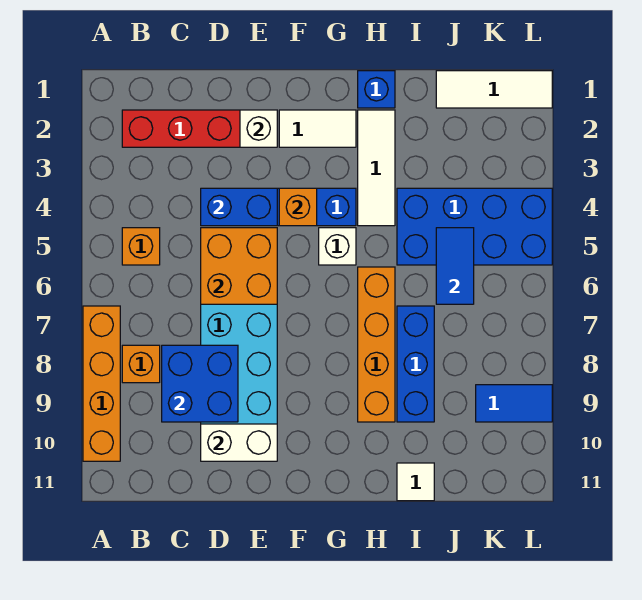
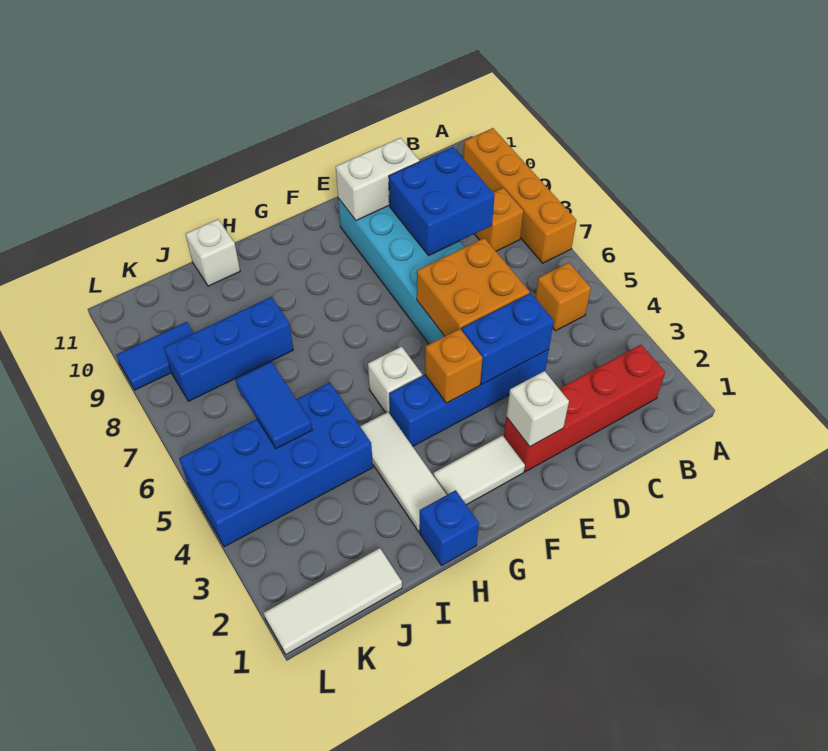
orange 1x4 brick [358,267,395,422] -> none
blue 1x3 brick [397,306,434,422] -> blue 1x3 brick turned to [164,297,293,401]
white 1x1 tile [397,463,434,501] -> white 1x1 brick [186,219,240,286]

